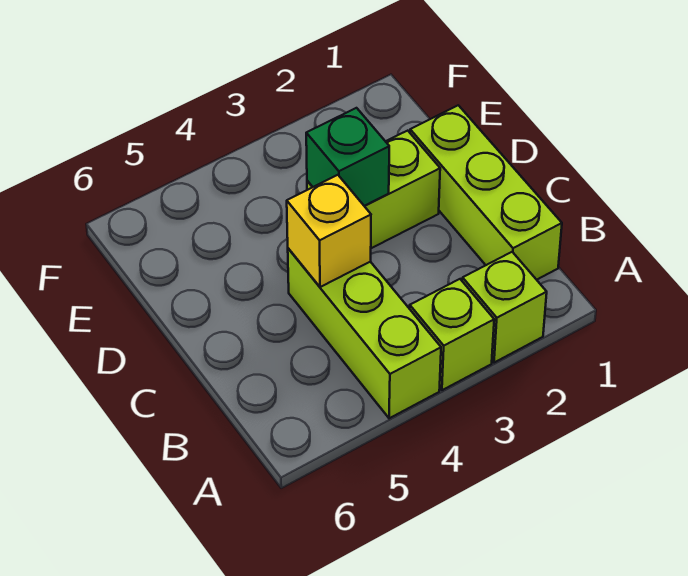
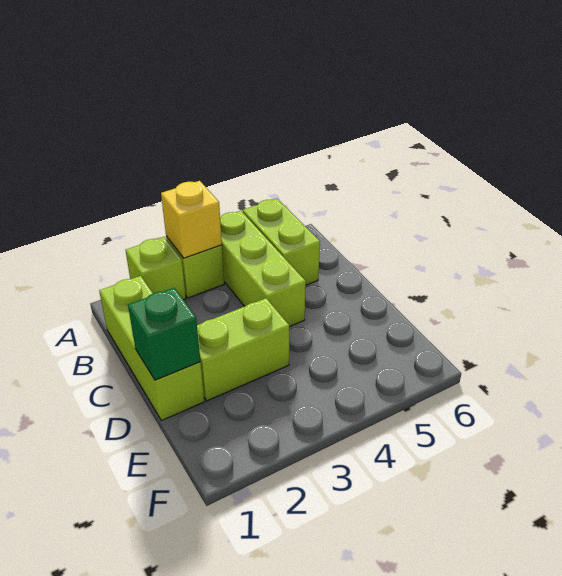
none -> lime 1x2 brick [243,198,320,285]
yellow 1x1 brick [287,175,371,287] -> yellow 1x1 brick moved to [161,181,222,258]
green 1x1 brick [306,108,389,206] -> green 1x1 brick moved to [128,288,200,380]

